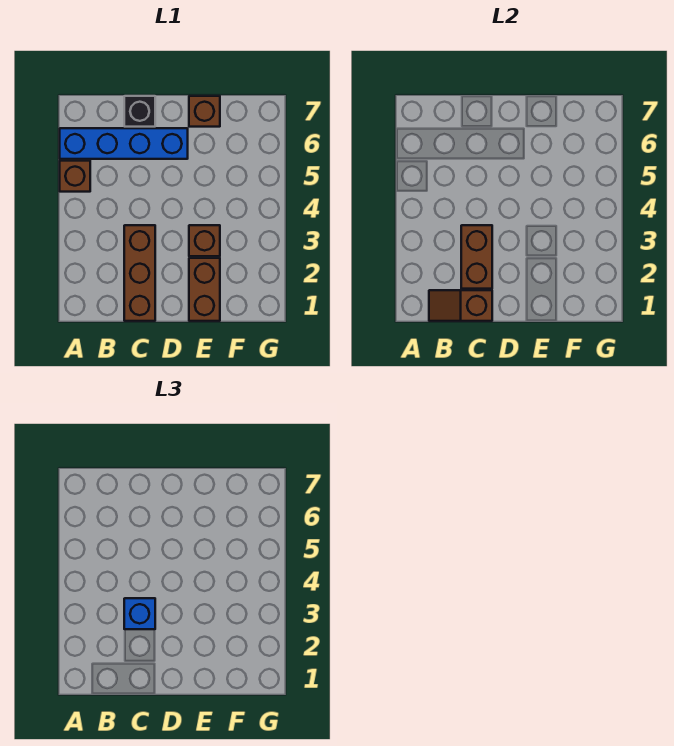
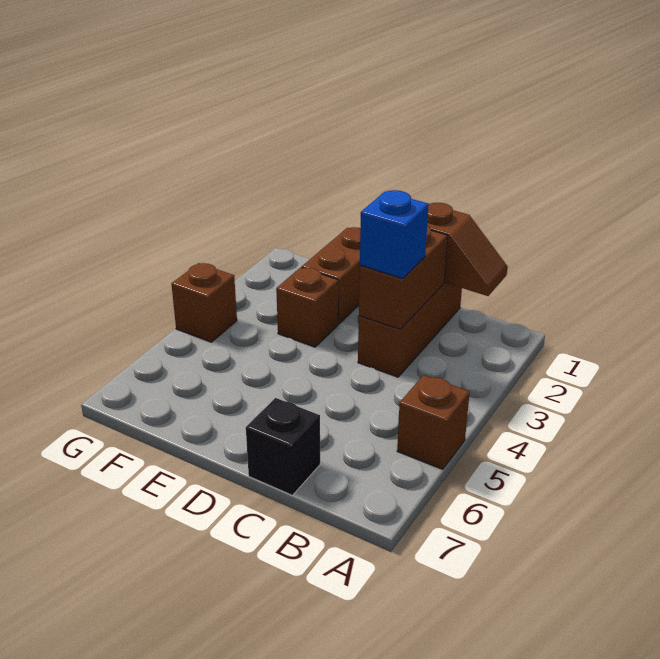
blue 1x4 brick [60,128,188,159] -> none
brown 1x1 brick [189,96,220,127] -> brown 1x1 brick moved to [172,263,237,342]

